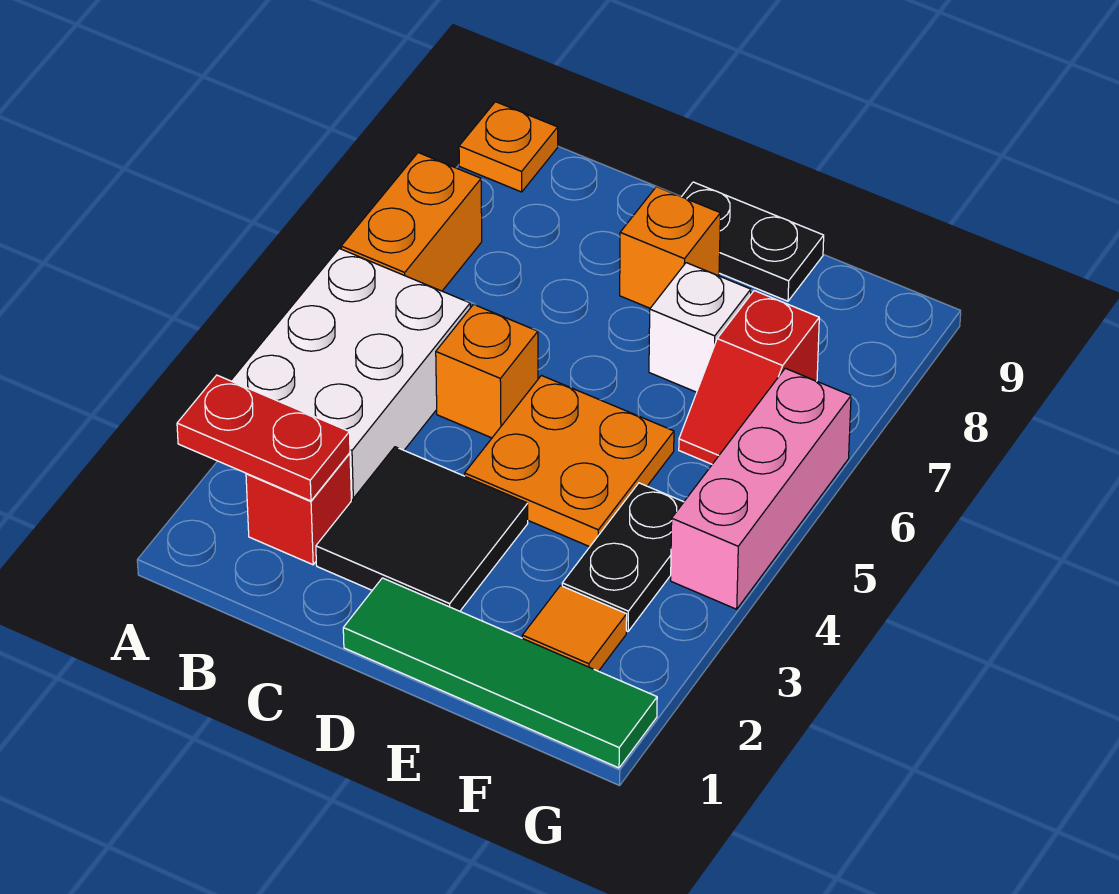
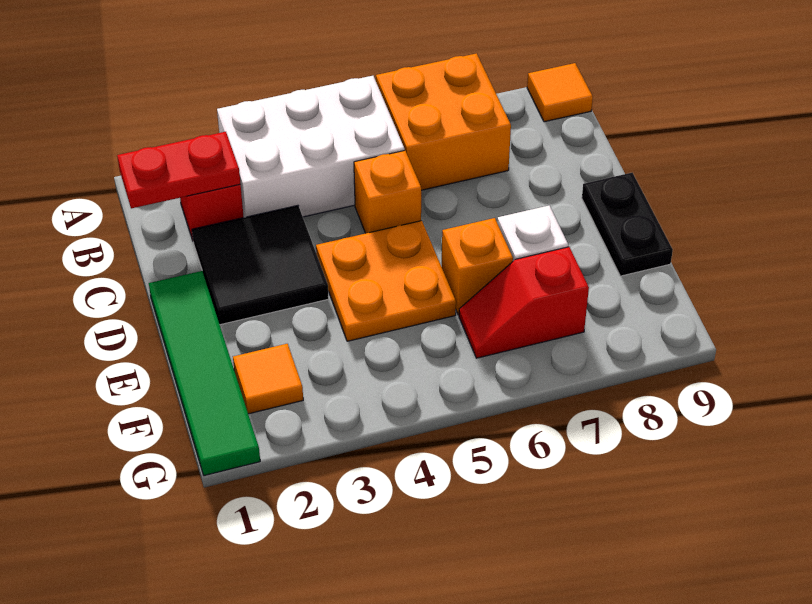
red 1x2 plate [177,375,350,501] -> red 1x2 plate turned to [117,132,240,208]
orange 1x2 brick [341,153,482,291] -> orange 2x2 brick [376,53,511,190]
orange 1x1 plate [459,102,558,192] -> orange 1x1 tile [527,63,593,122]
orange 1x1 brick [620,187,720,308] -> orange 1x1 brick moved to [442,218,513,315]
black 1x2 plate [562,483,683,631] -> none
pink 1x3 brick [671,368,851,609] -> none

